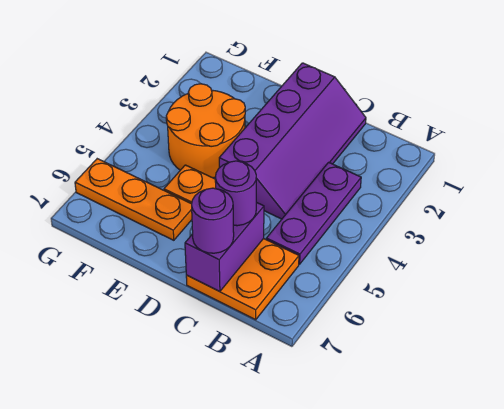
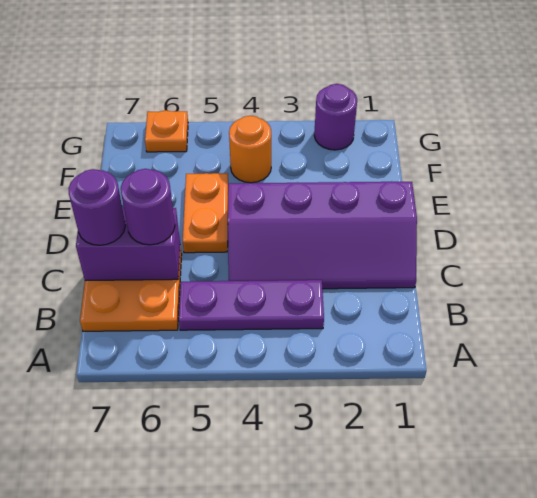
orange 2x2 round brick [166,84,245,178] -> orange 1x1 round brick [229,116,271,183]
orange 1x3 plate [75,159,192,240] -> orange 1x1 plate [145,110,188,152]
none -> purple 1x1 round brick [314,84,357,150]

